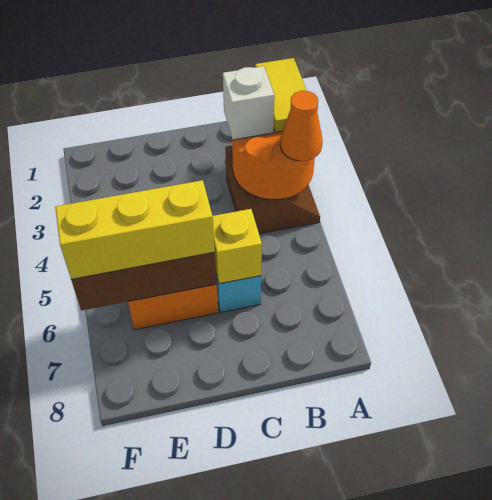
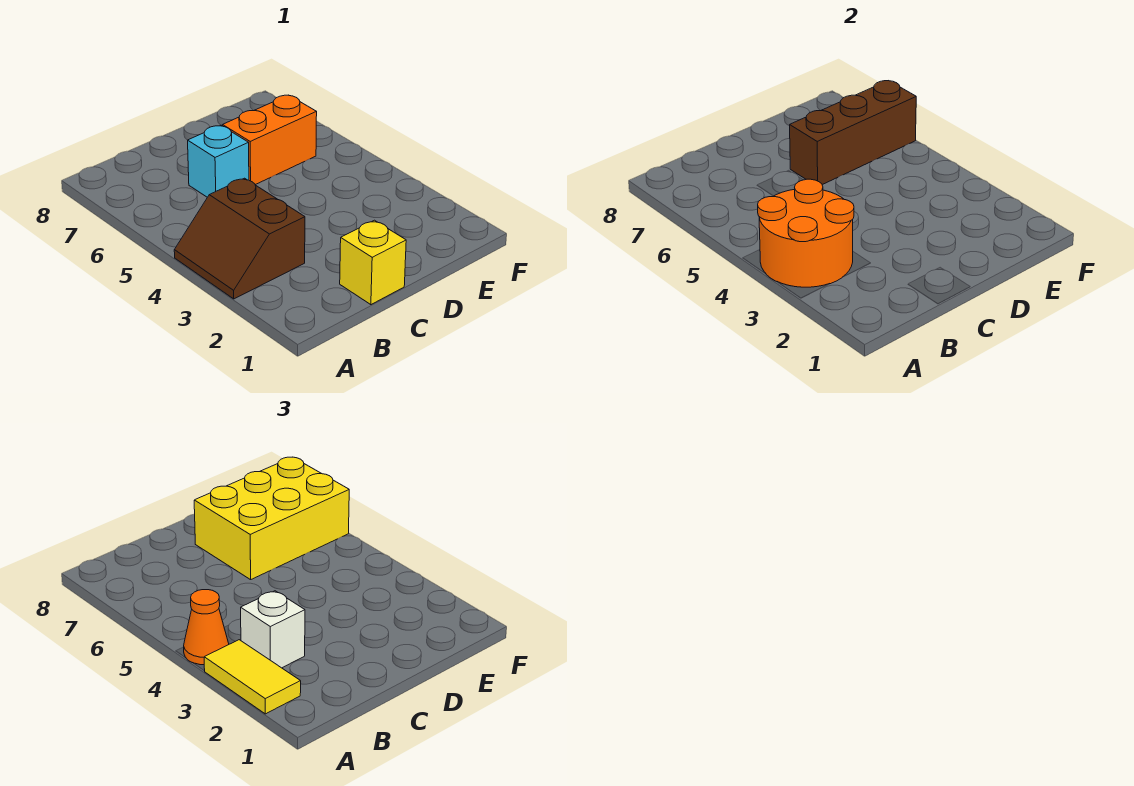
yellow 1x1 brick [212,209,262,284] -> yellow 1x1 brick moved to [340,220,406,305]
yellow 1x3 brick [55,180,215,279] -> yellow 2x3 brick [194,457,349,580]

